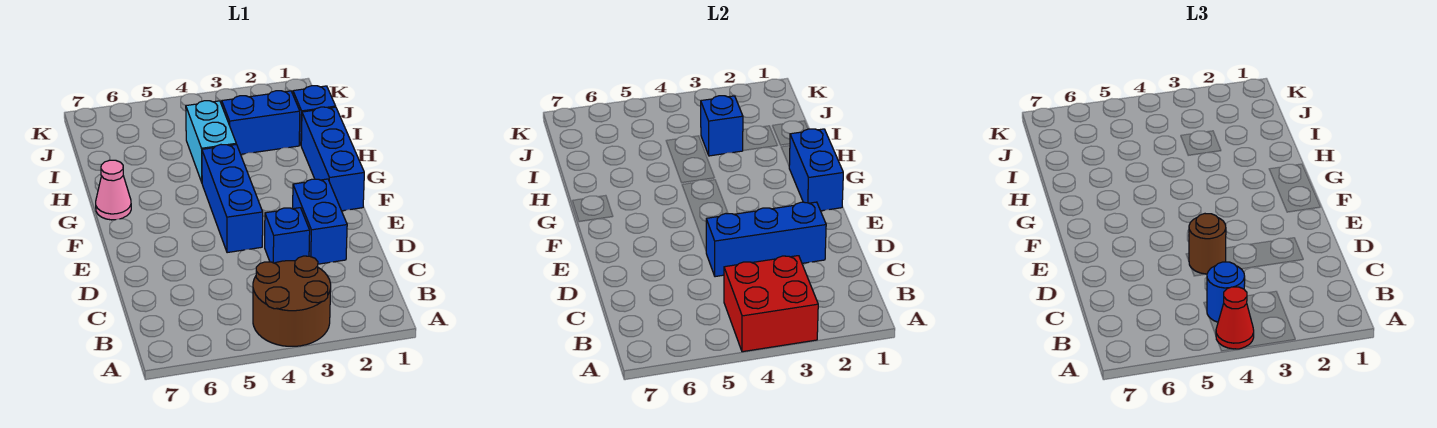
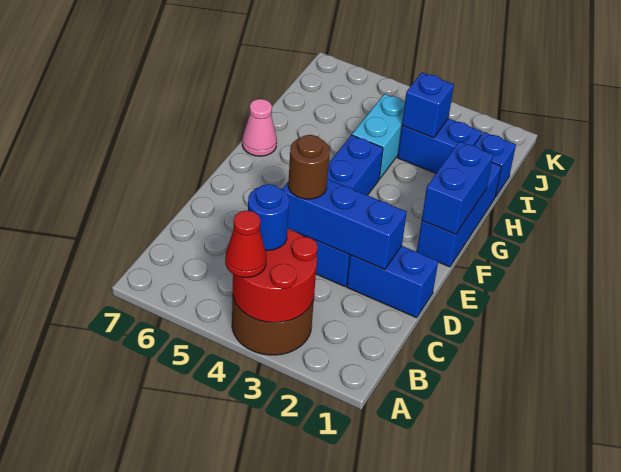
red 2x2 brick [724,256,818,352] -> red 2x2 round brick [233,229,318,323]
blue 1x2 brick [293,179,347,264] -> blue 1x2 brick turned to [347,246,438,318]

